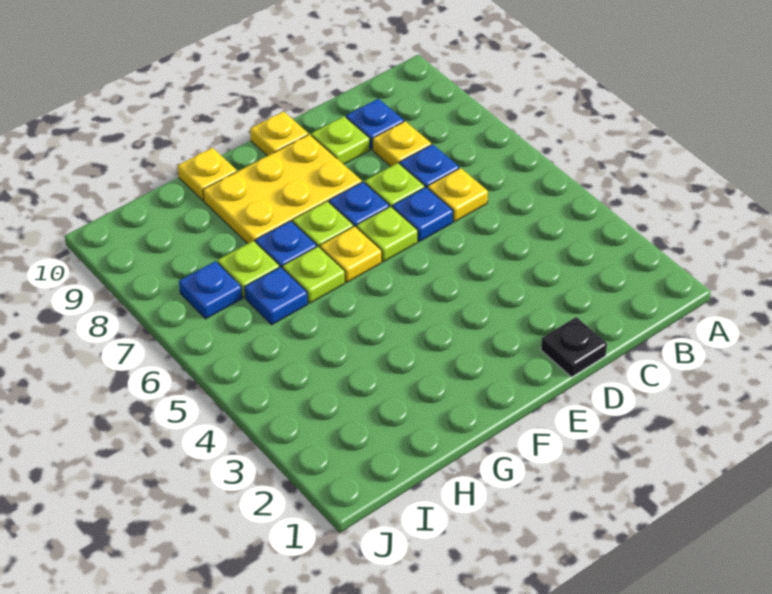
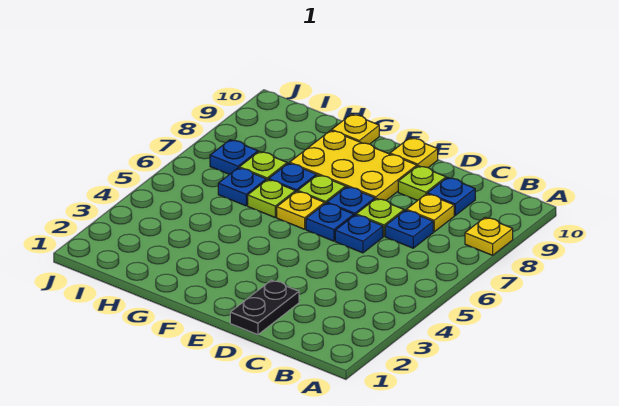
yellow 1x1 plate [428,168,488,222] -> yellow 1x1 plate moved to [465,217,513,255]
black 1x1 plate [541,317,607,377] -> black 1x2 plate [230,280,299,335]
lime 1x1 plate [357,206,418,262] -> blue 1x1 plate [306,203,354,241]

